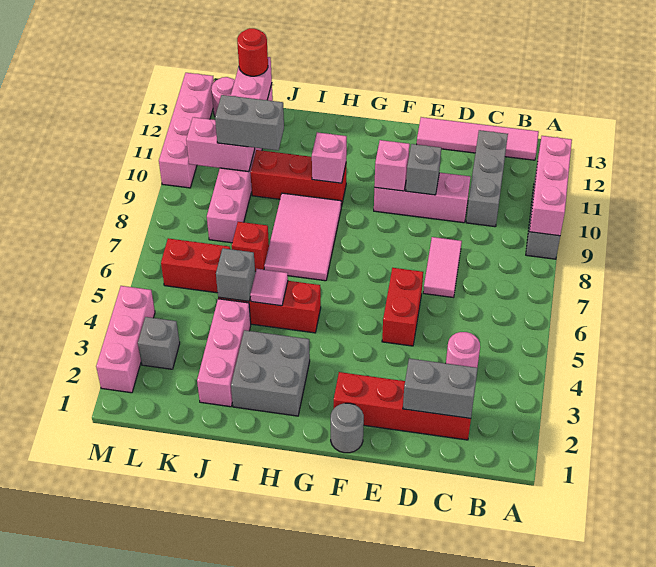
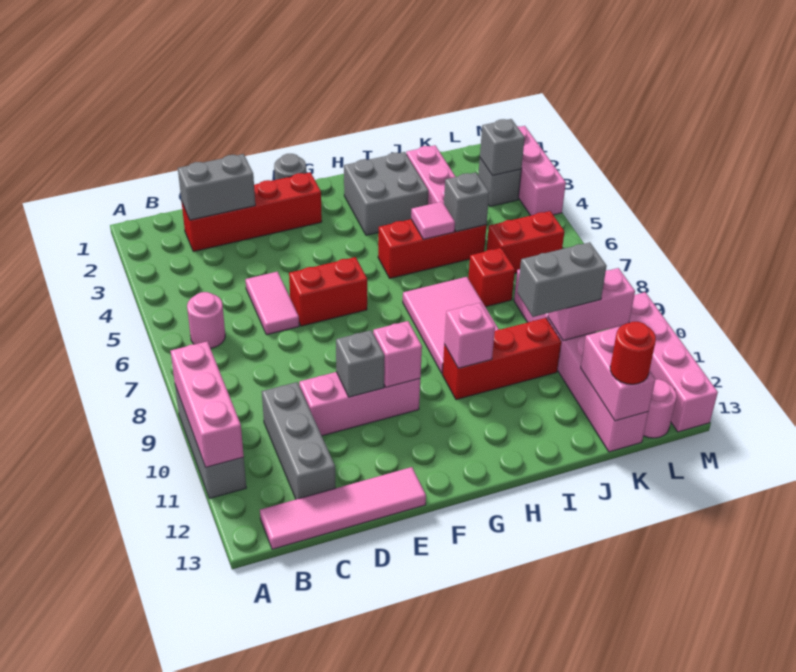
pink 1x1 round brick [446,332,480,368] -> pink 1x1 round brick moved to [187,292,225,348]
pink 1x2 tile [423,237,462,298] -> pink 1x2 tile moved to [245,272,299,335]
red 1x2 brick [382,268,423,346] -> red 1x2 brick turned to [289,257,367,326]
none -> grey 1x1 brick [480,119,525,176]

